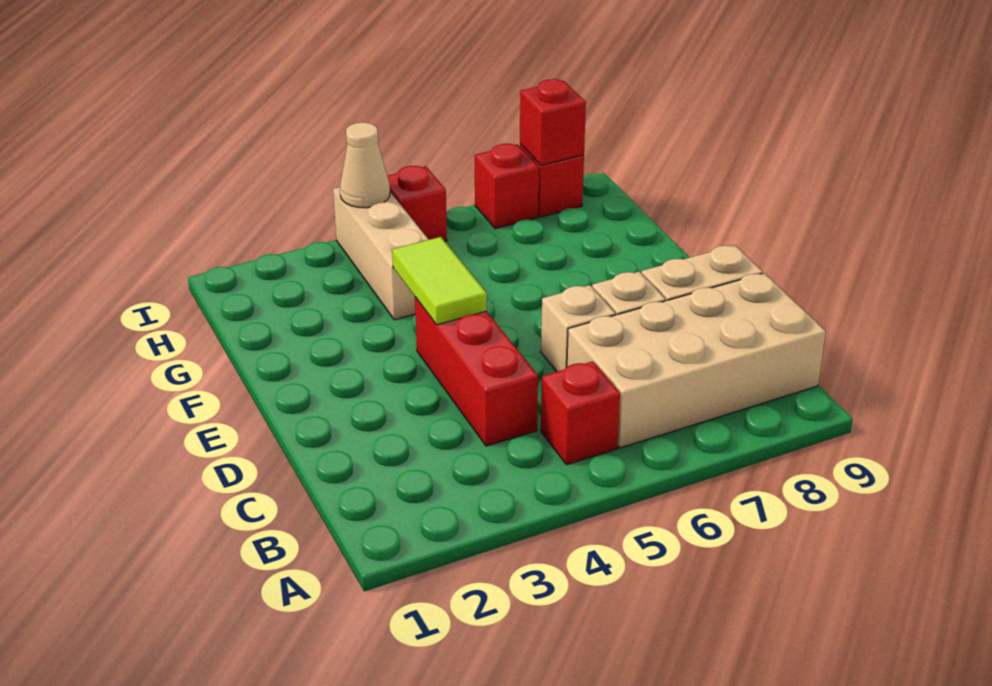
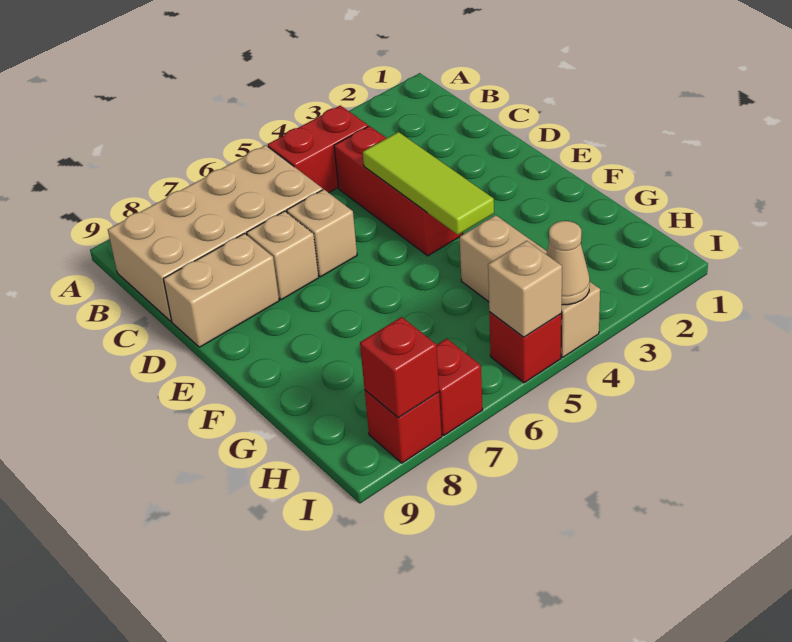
red 1x1 brick [541,361,620,465] -> red 1x2 brick [268,105,368,193]
lime 1x2 tile [392,237,487,325] -> lime 1x3 tile [363,132,494,235]
none -> tan 1x1 brick [488,241,562,337]

